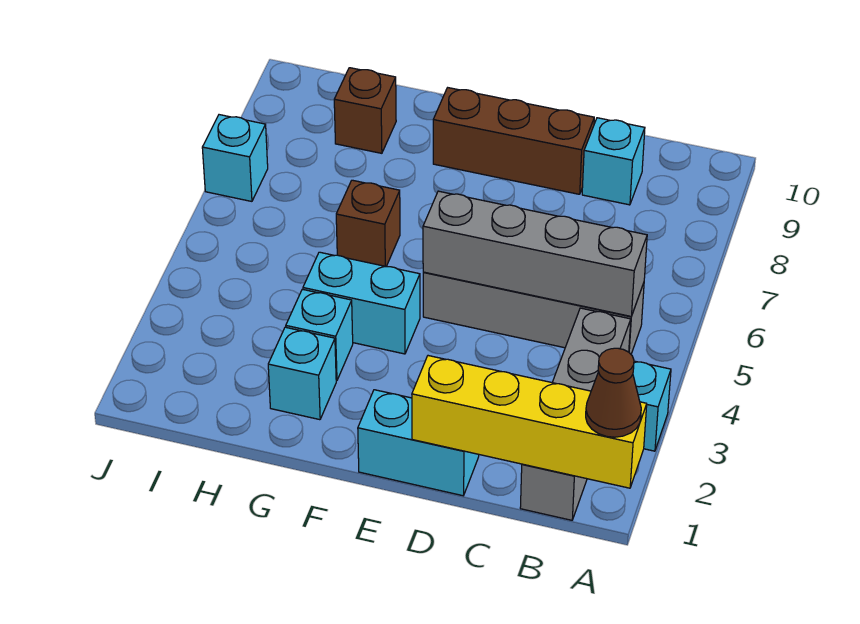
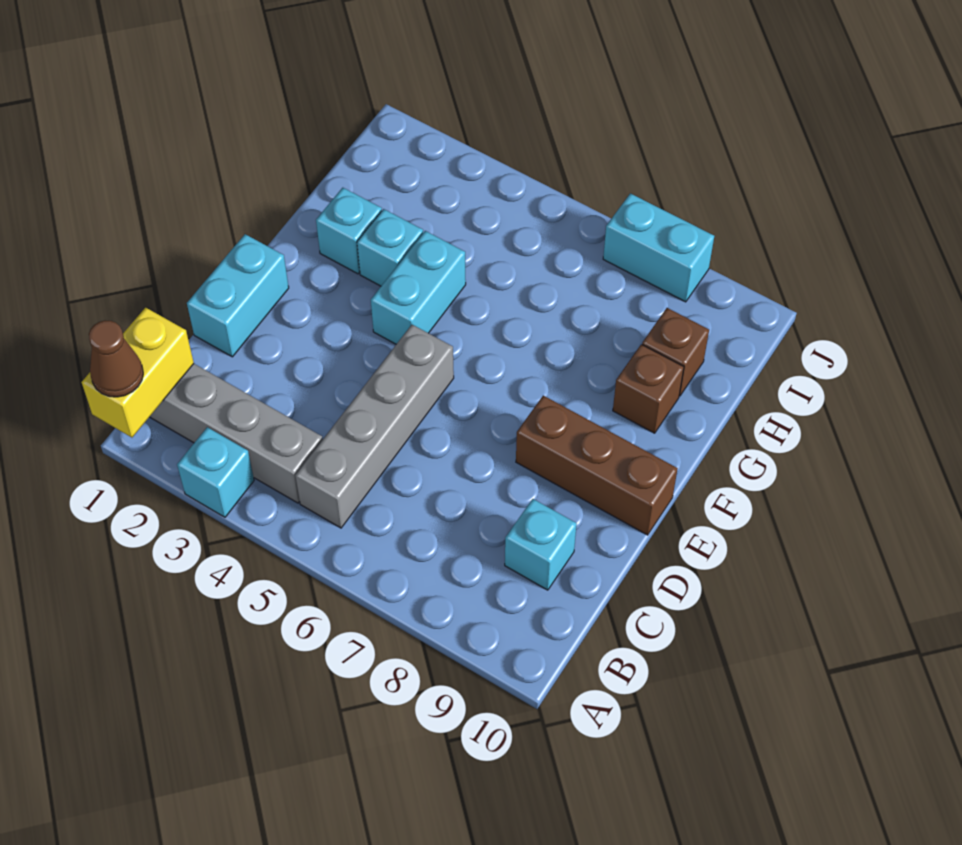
yellow 1x4 brick [412,356,647,488] -> yellow 1x2 brick [82,308,194,437]
grey 1x4 brick [423,191,647,316] -> none
brown 1x3 brick [433,88,594,194] -> brown 1x3 brick turned to [516,396,678,535]
brown 1x1 brick [336,180,400,266] -> brown 1x1 brick moved to [613,344,684,433]
cyan 1x1 brick [202,115,268,201] -> cyan 1x2 brick [603,193,714,302]

